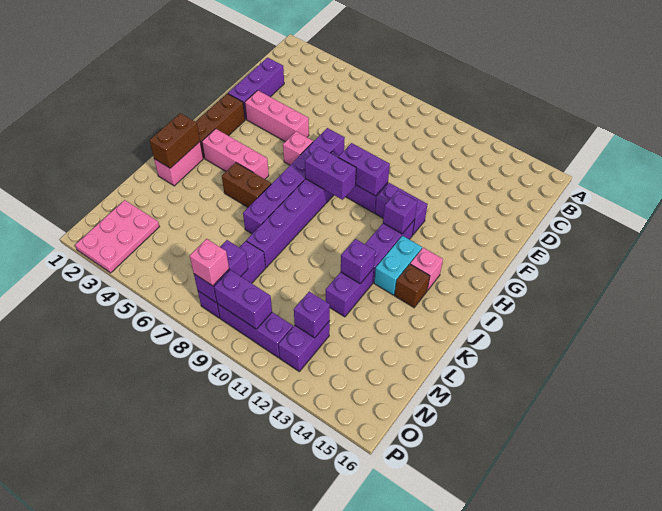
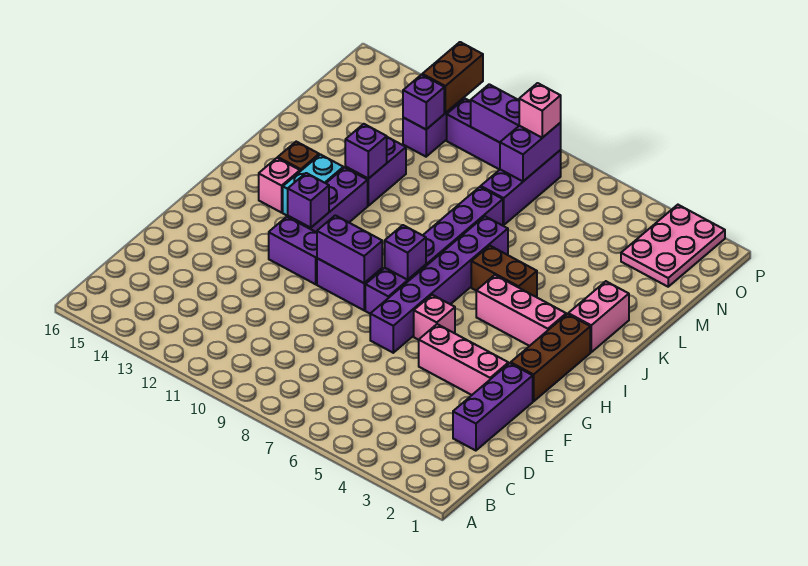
purple 1x2 brick [305,147,356,200] -> purple 1x1 brick [385,225,426,280]
brown 1x2 brick [149,113,200,168] -> brown 1x2 brick moved to [422,42,483,113]

